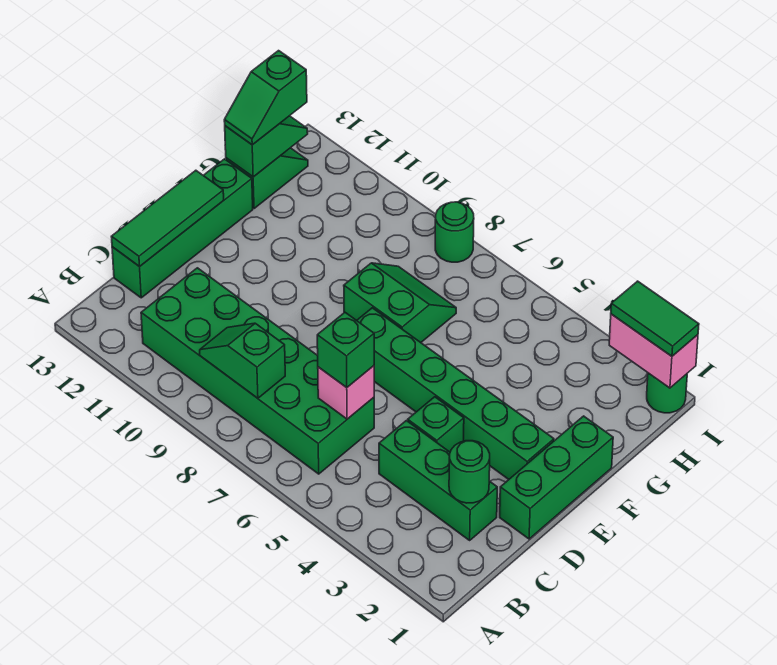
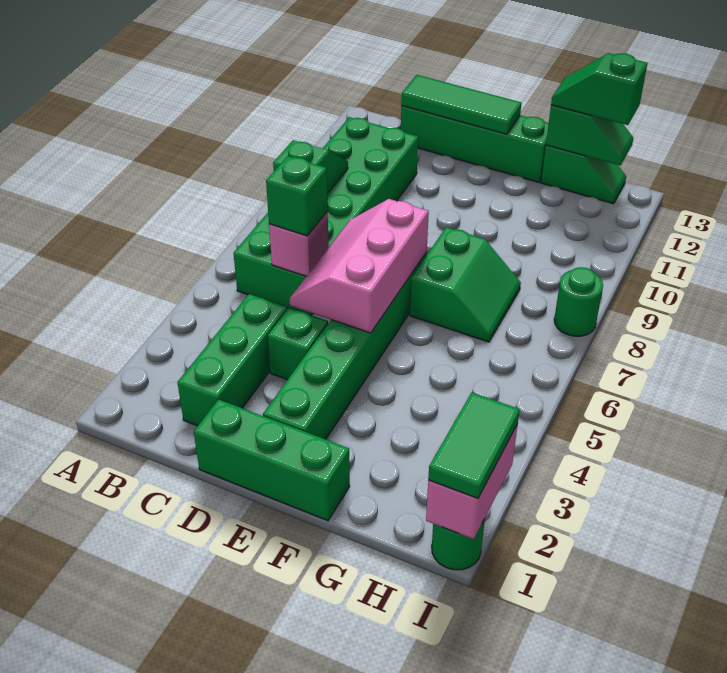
green 1x1 round brick [449,441,490,503] -> none
none -> pink 2x3 slope [290,199,429,333]

